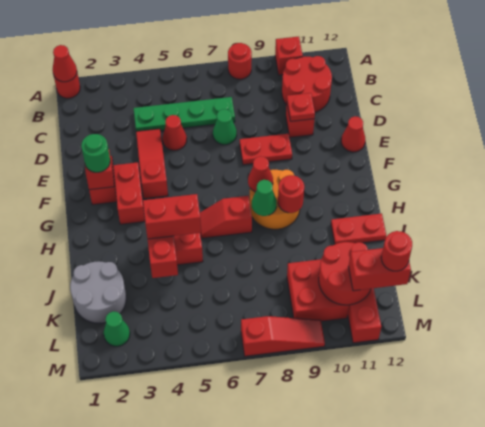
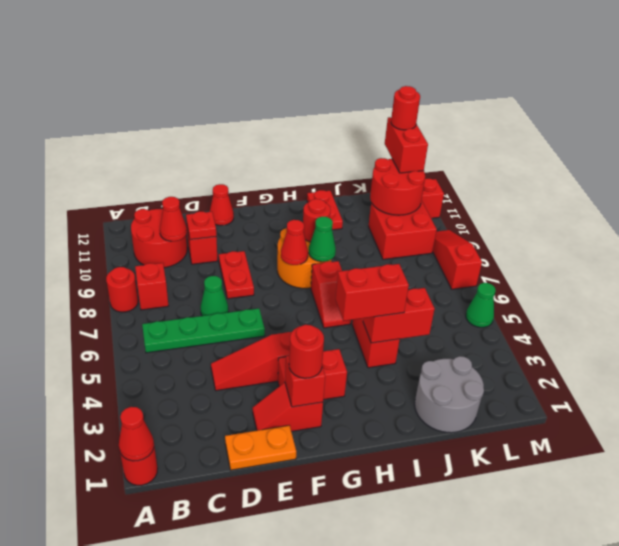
red 1x1 brick [275,37,303,75] -> red 1x1 brick moved to [135,263,168,310]
green 1x4 plate [134,97,235,131] -> green 1x4 plate turned to [142,308,265,353]
none -> orange 1x2 plate [225,425,296,470]
red 1x1 cone [163,115,187,150] -> red 1x1 cone moved to [160,197,187,241]
green 1x1 round brick [81,134,110,172] -> red 1x1 round brick [289,325,324,378]
red 1x2 brick [143,194,201,239] -> red 1x2 brick turned to [336,264,409,321]
green 1x1 cone [104,311,130,346] -> green 1x1 cone moved to [466,283,496,327]

